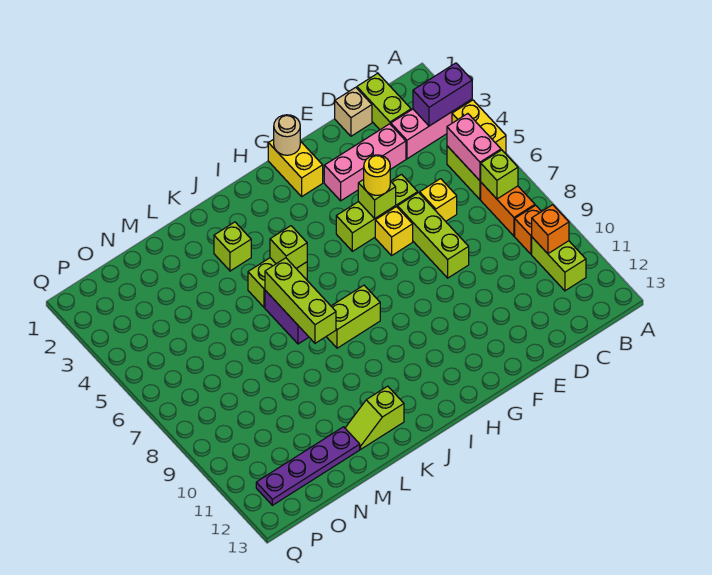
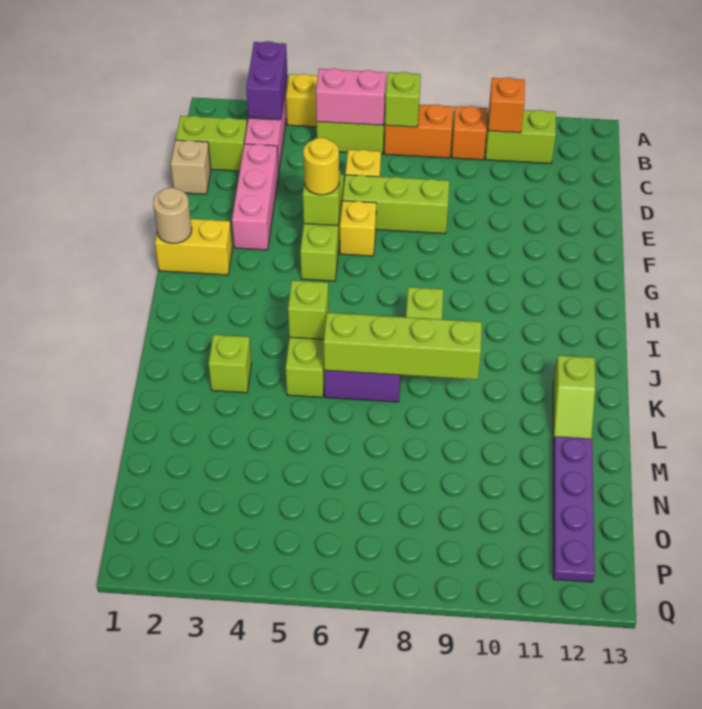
lime 1x3 brick [265,258,336,343] -> lime 1x4 brick [324,313,482,380]

